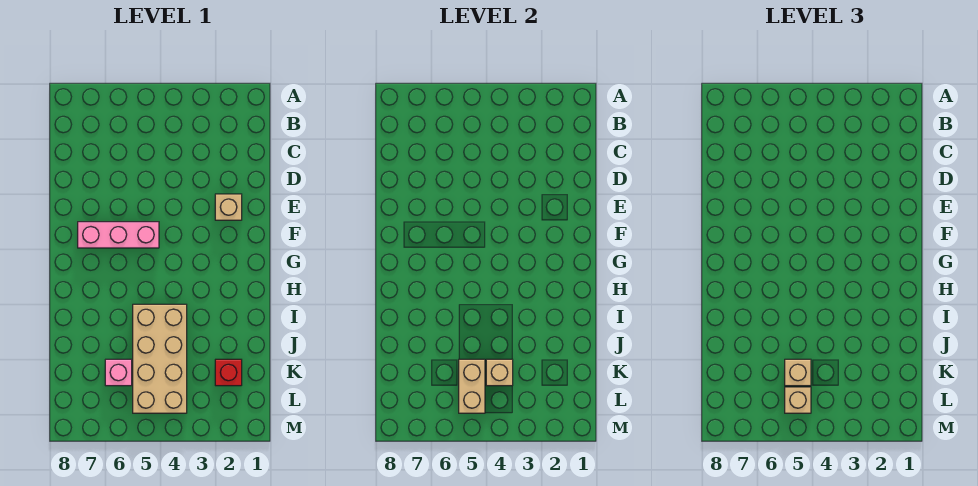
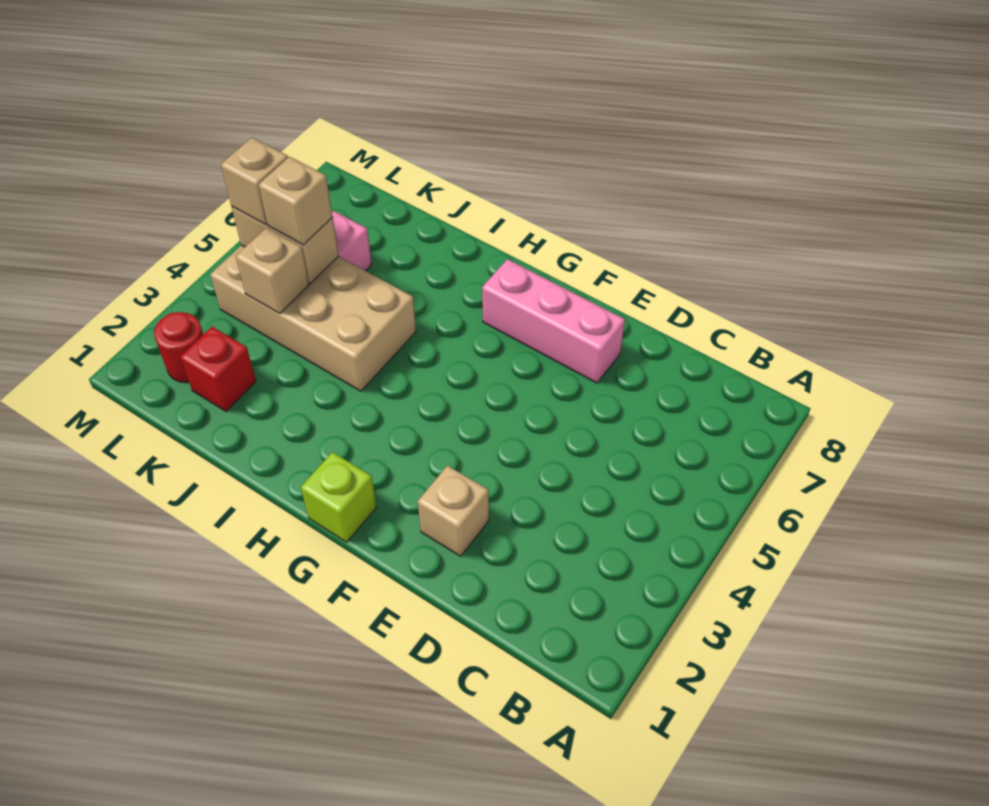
pink 1x3 brick [78,222,159,248] -> pink 1x3 brick turned to [482,259,625,383]
none -> lime 1x1 brick [301,452,377,542]
none -> red 1x1 round brick [154,312,203,383]

